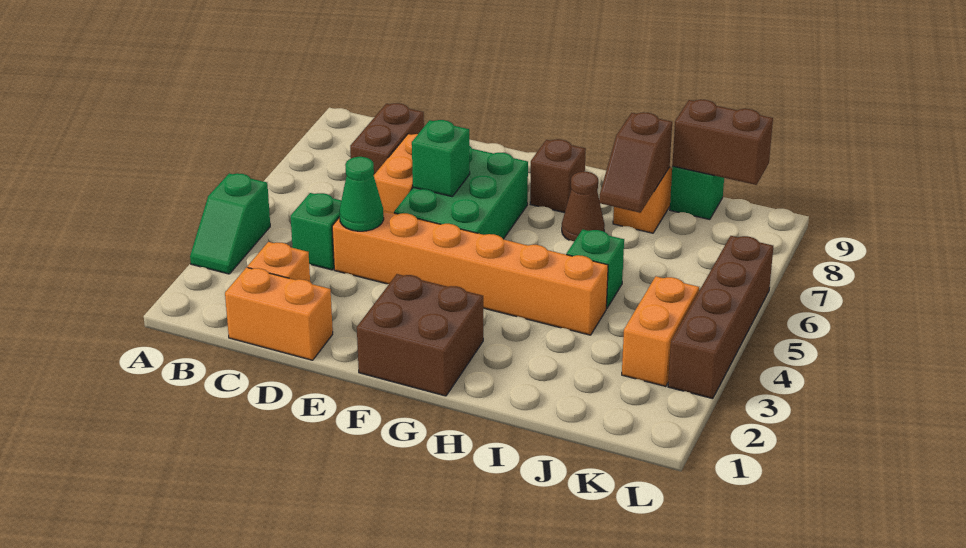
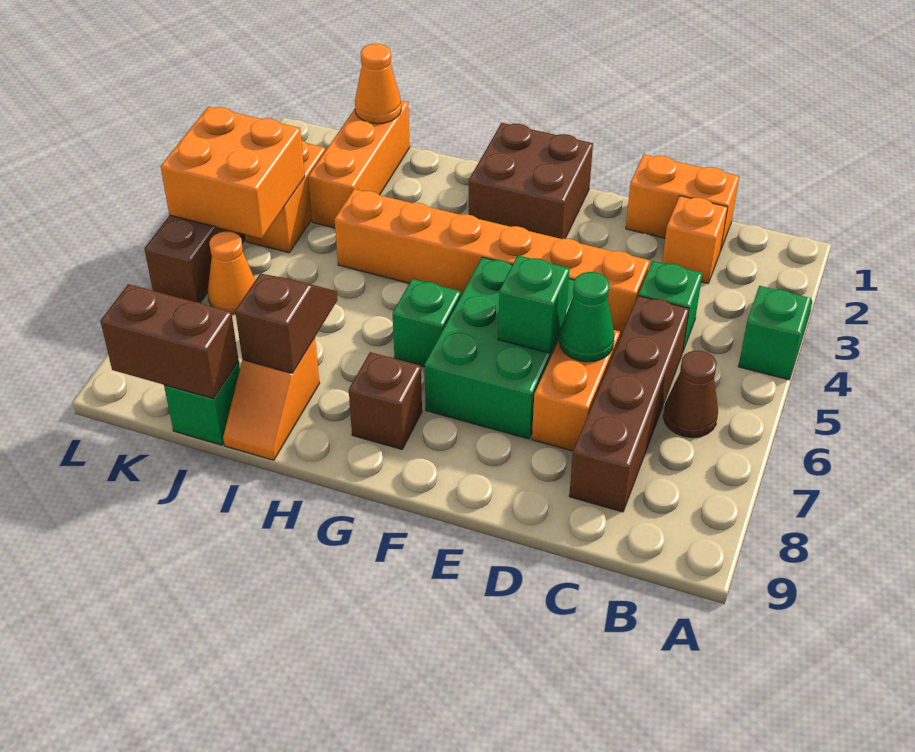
brown 1x2 brick [350,103,424,175] -> brown 1x4 brick [569,296,689,512]
green 1x1 cone [339,157,384,231] -> green 1x1 cone moved to [559,272,614,362]
brown 1x1 cone [562,172,605,241] -> brown 1x1 cone moved to [663,351,718,438]
green 1x1 brick [566,229,624,309] -> green 1x1 brick moved to [393,279,461,367]
none -> orange 1x3 brick [308,100,410,228]
none -> orange 1x1 cone [355,44,401,124]
none -> orange 2x2 brick [161,107,305,238]
none -> orange 1x1 cone [208,232,255,314]

